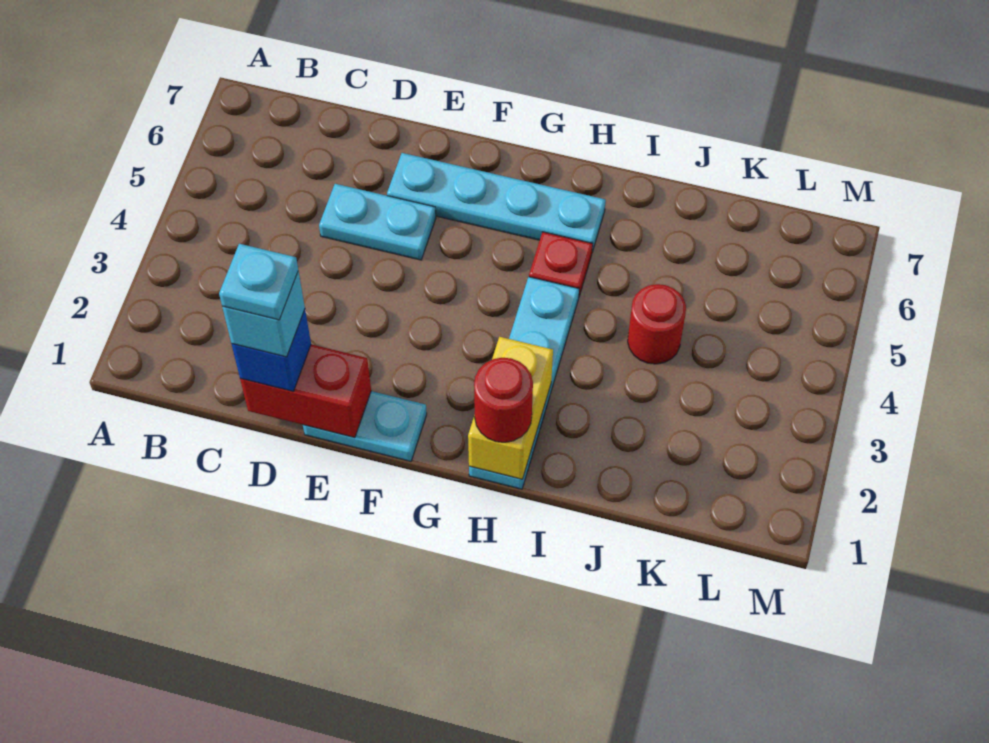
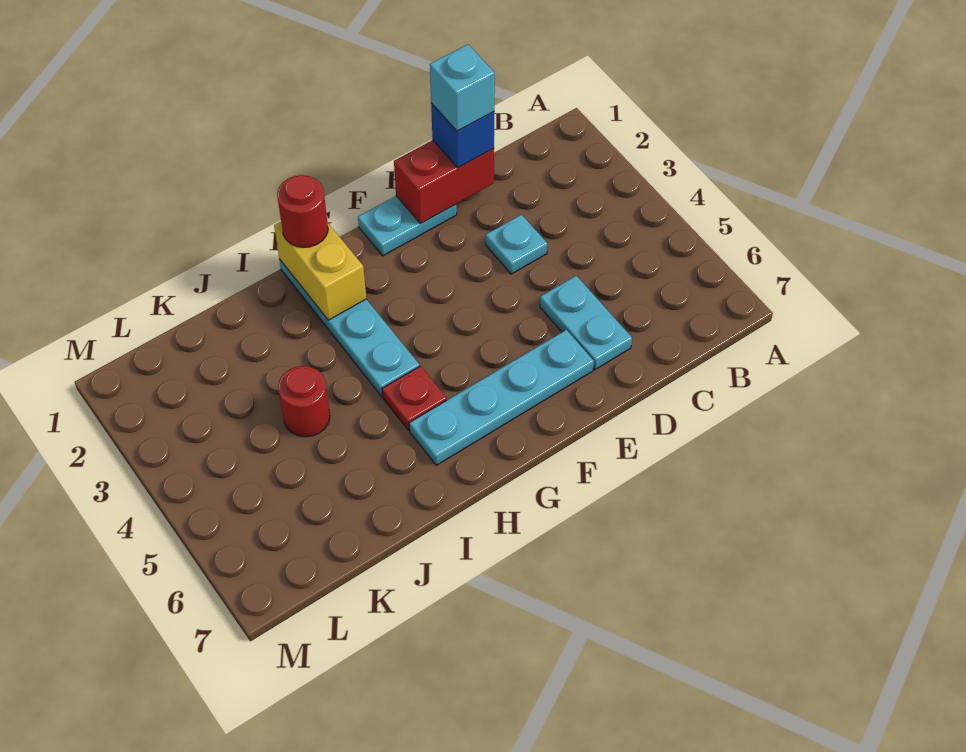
cyan 1x1 plate [219,244,298,320] -> cyan 1x1 plate moved to [486,215,547,274]
cyan 1x2 plate [319,184,436,260] -> cyan 1x2 plate turned to [540,276,632,370]

